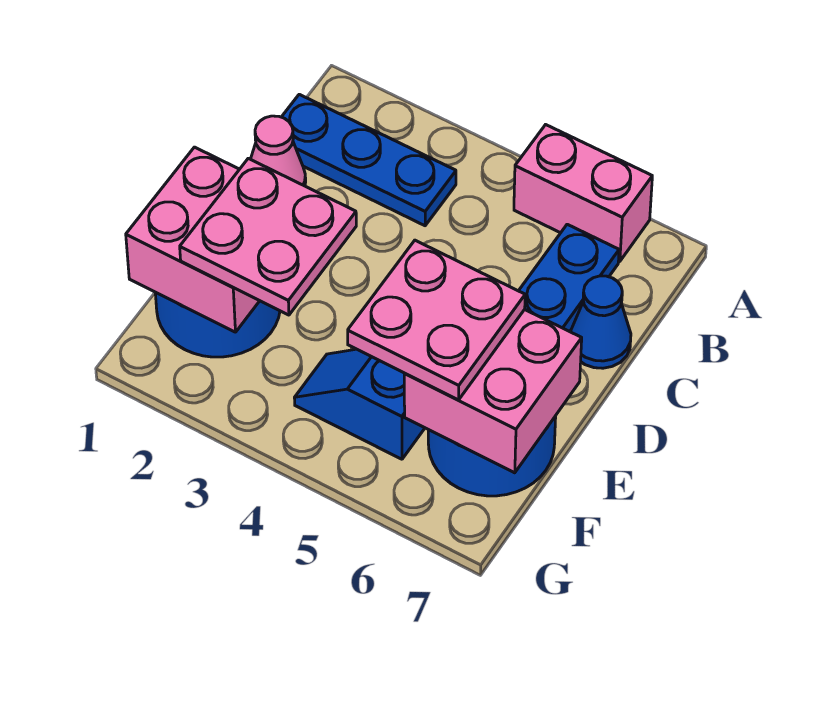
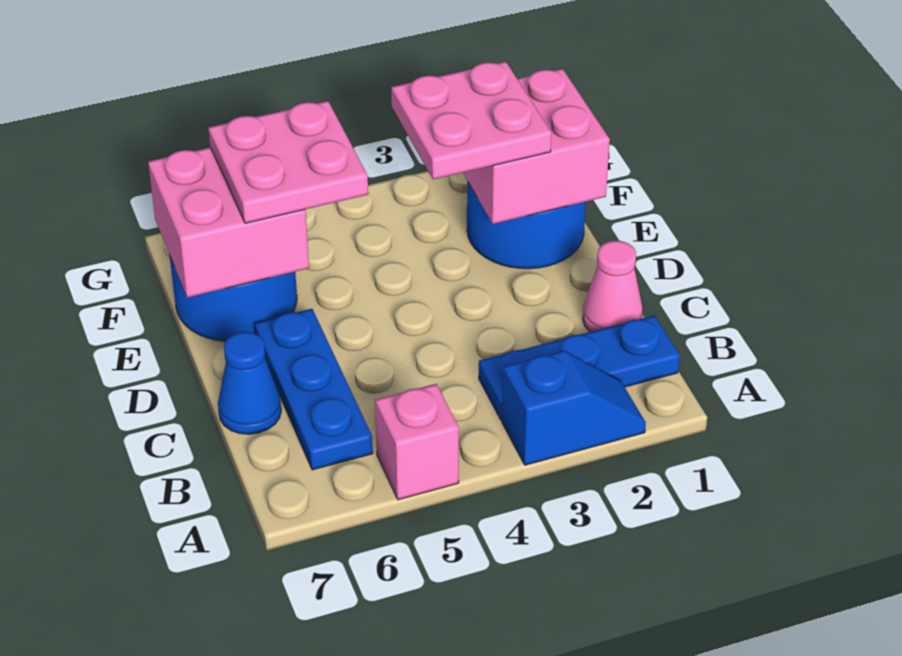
pink 1x2 brick [514,125,652,261] -> pink 1x1 brick [375,384,459,500]
blue 1x2 slope [294,349,425,459] -> blue 1x2 slope moved to [502,351,646,465]

